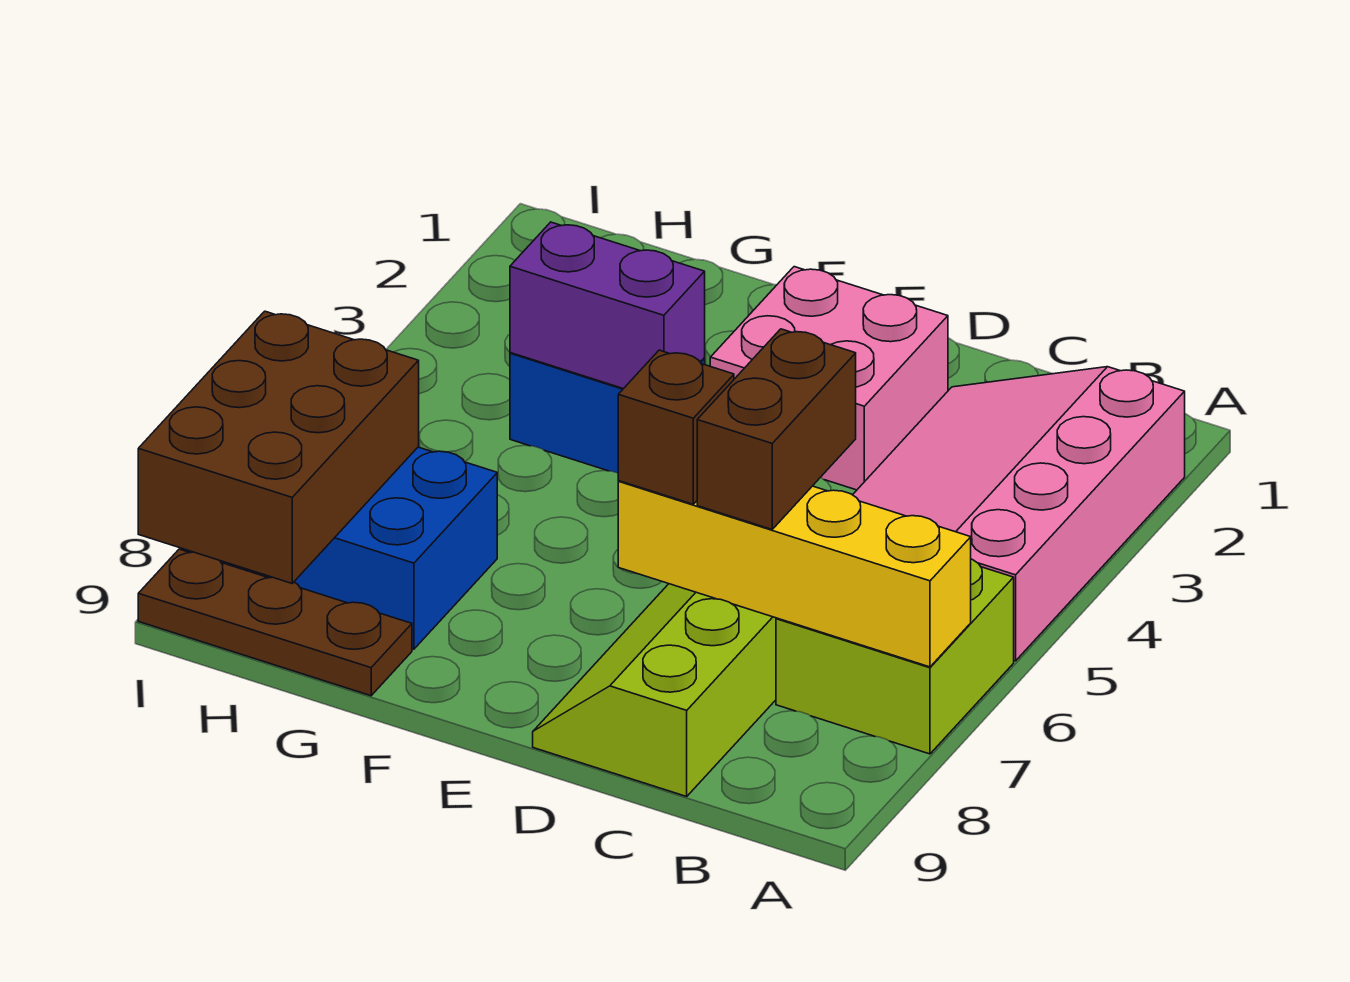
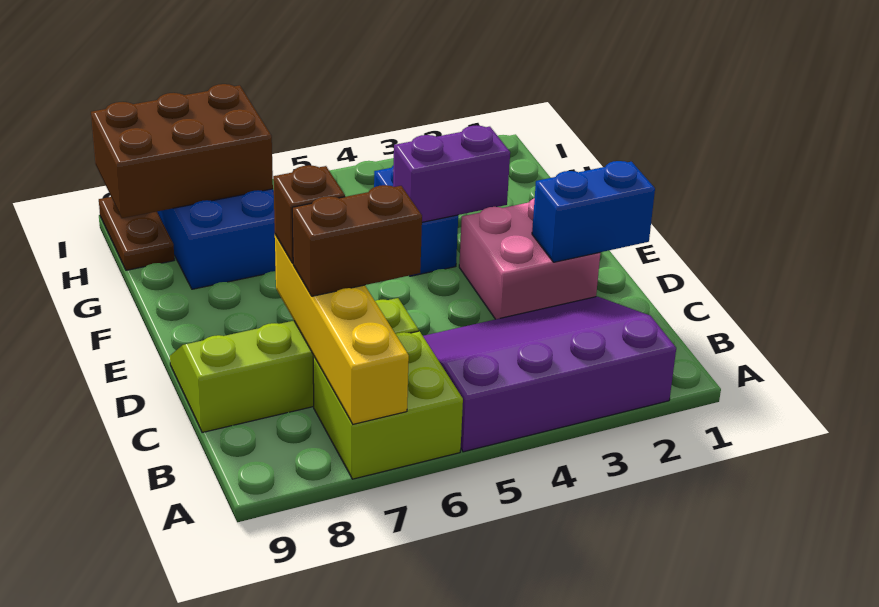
pink 3x4 slope [853,367,1185,661] -> purple 3x4 slope [423,296,676,452]
none -> blue 1x2 brick [532,161,655,262]
purple 1x2 brick [510,222,705,389] -> purple 1x2 brick turned to [393,125,510,222]
brown 1x3 plate [138,549,412,696] -> brown 1x2 plate [99,197,174,270]

